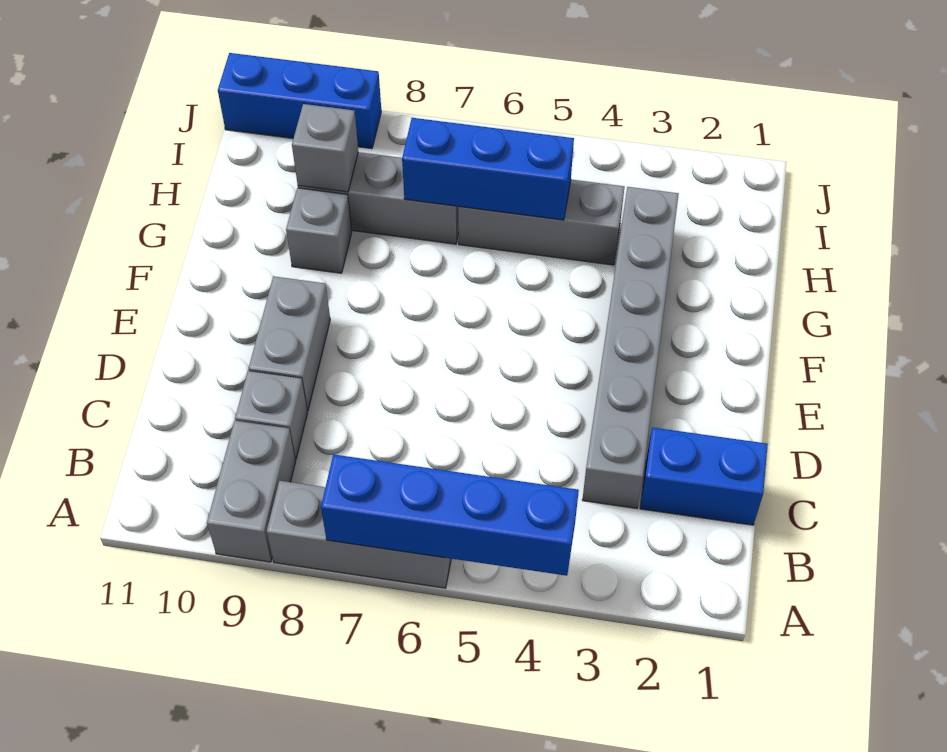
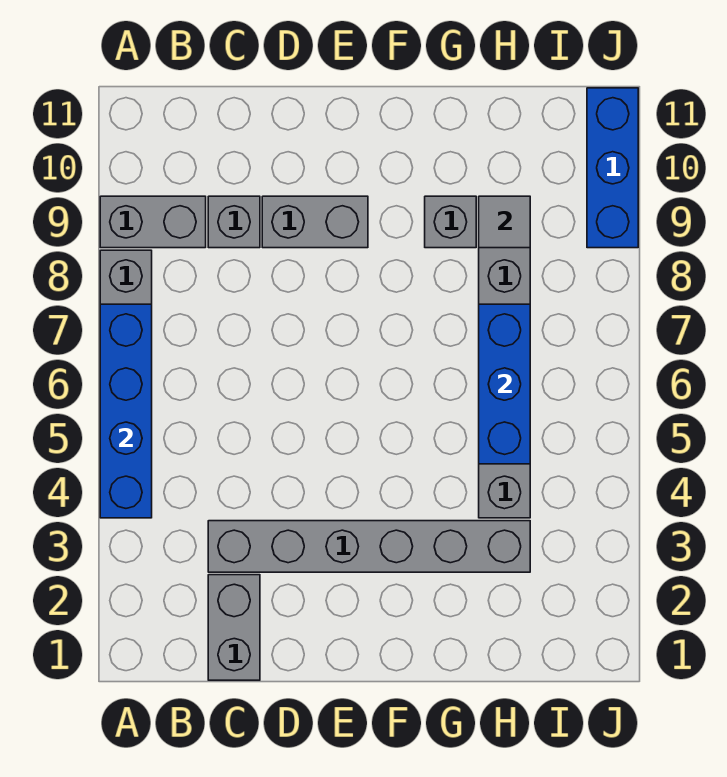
blue 1x2 brick [640,427,768,525] -> grey 1x2 brick [208,575,260,680]
grey 1x1 brick [292,104,358,192] -> grey 1x1 tile [479,196,530,248]

